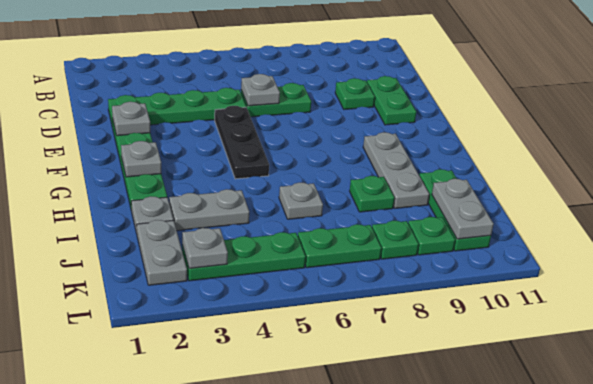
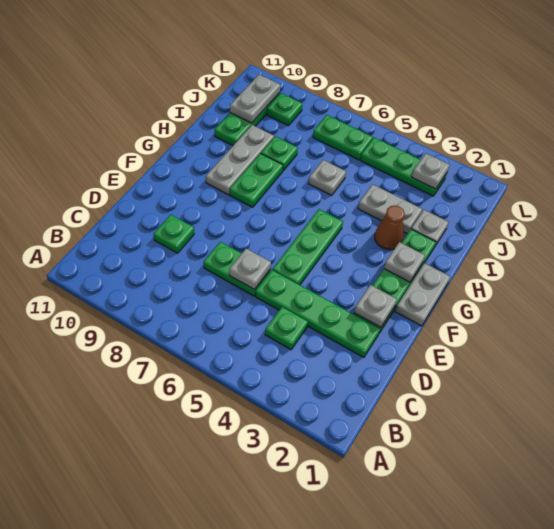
green 1x2 plate [367,76,416,125] -> green 1x2 plate moved to [230,153,283,207]
black 1x3 plate [215,106,269,179] -> green 1x3 plate [273,209,343,285]
none -> brown 1x1 cone [375,206,405,250]
grey 1x2 plate [137,220,187,285] -> grey 1x2 plate moved to [395,263,450,326]
green 1x1 plate [372,221,419,259] -> green 1x1 plate moved to [265,307,308,349]

